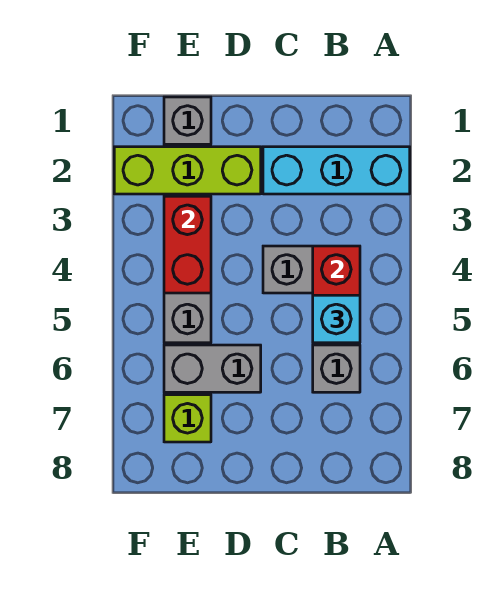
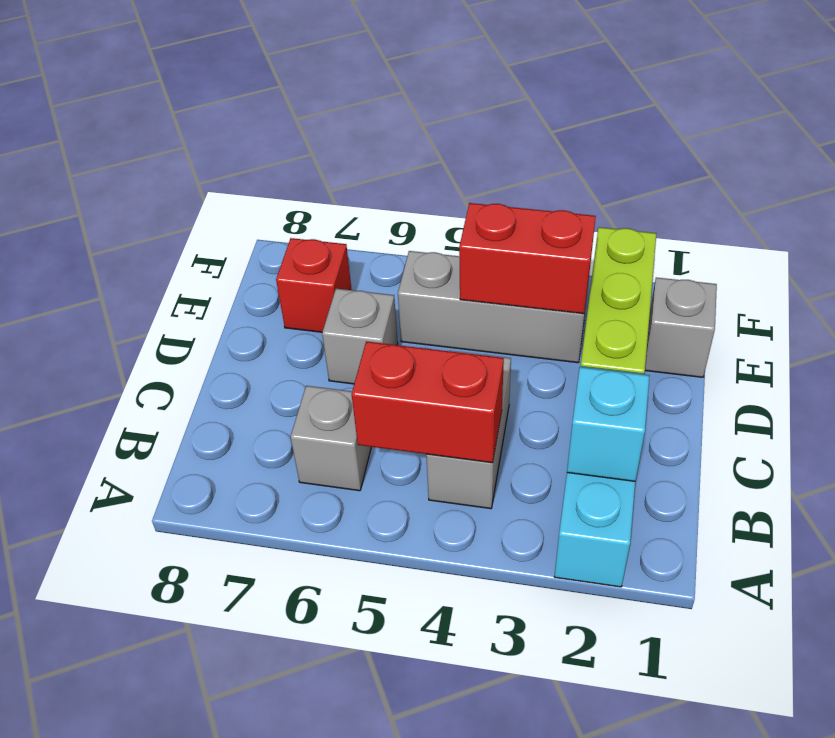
cyan 1x1 brick [313,295,360,343] -> cyan 1x1 brick moved to [567,367,650,481]
grey 1x2 brick [164,345,261,392] -> grey 1x1 brick [322,289,398,384]
lime 1x1 brick [164,395,211,442] -> red 1x1 brick [276,238,352,332]

